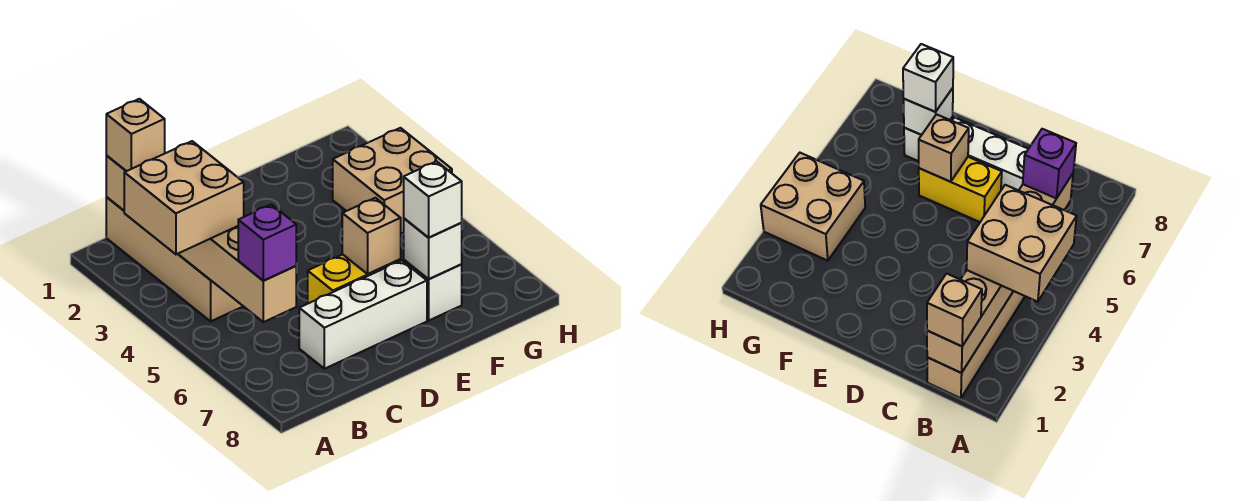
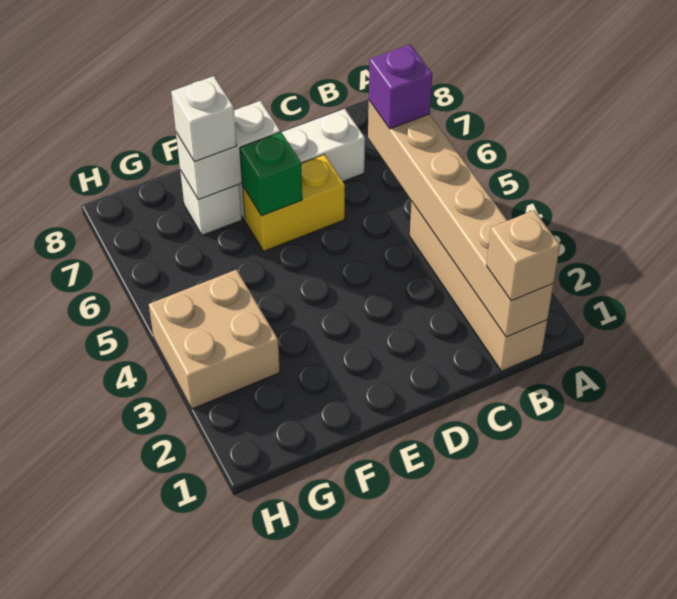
tan 2x2 brick [124,141,244,254] -> none
tan 1x1 brick [342,198,401,274] -> green 1x1 brick [240,132,302,216]
white 1x1 brick [404,218,462,279] -> white 1x2 brick [176,101,280,200]

